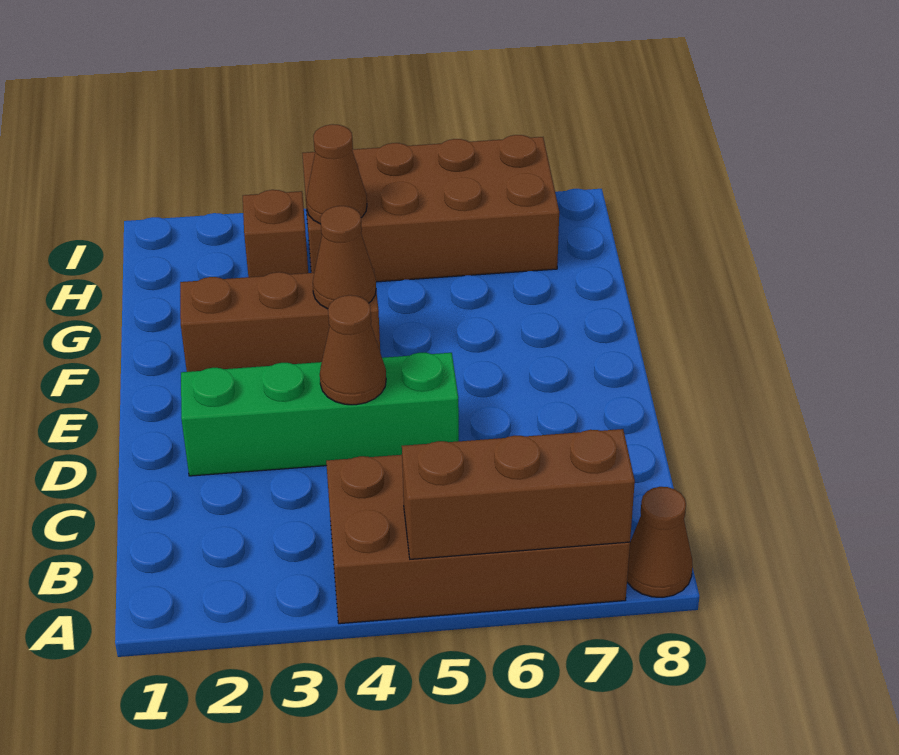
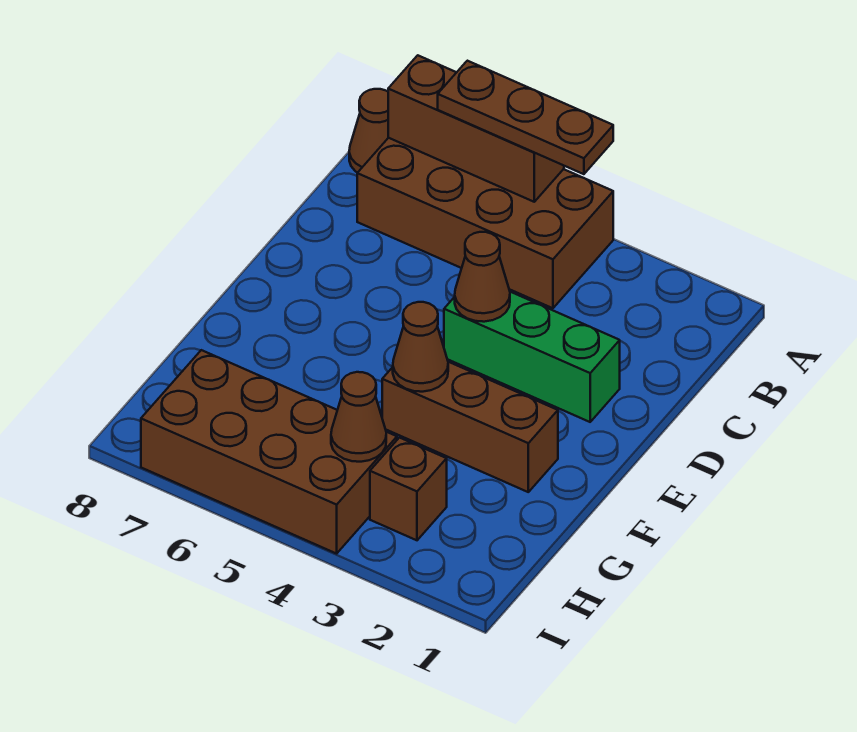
none -> brown 1x3 plate [438,61,613,174]
green 1x4 brick [181,353,459,476] -> green 1x3 brick [444,292,620,422]

